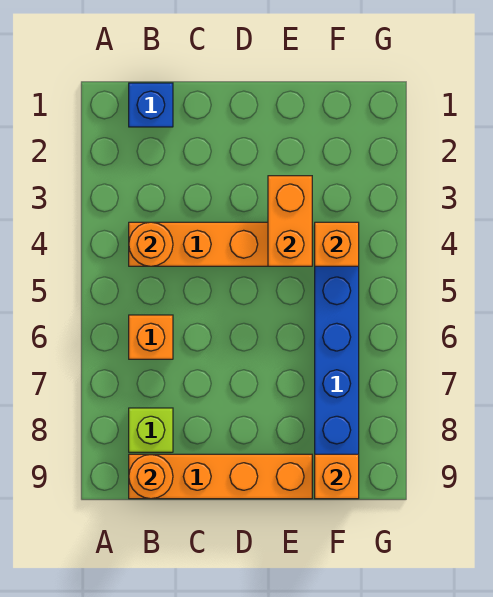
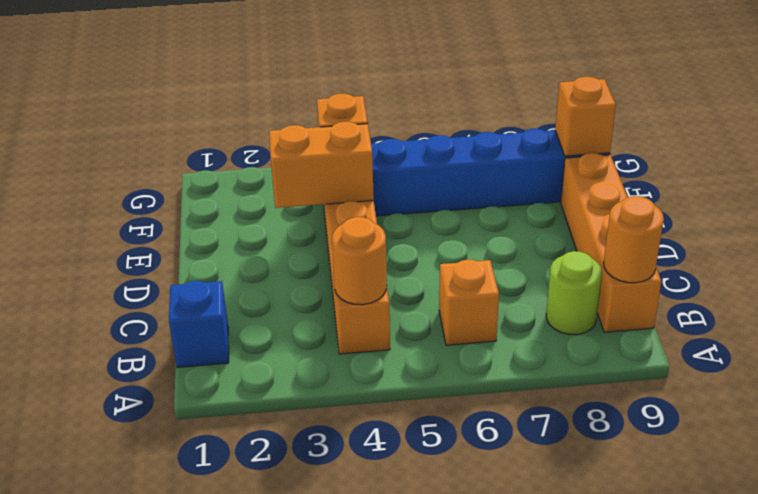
lime 1x1 brick [129,408,173,452] -> lime 1x1 round brick [546,251,602,335]

